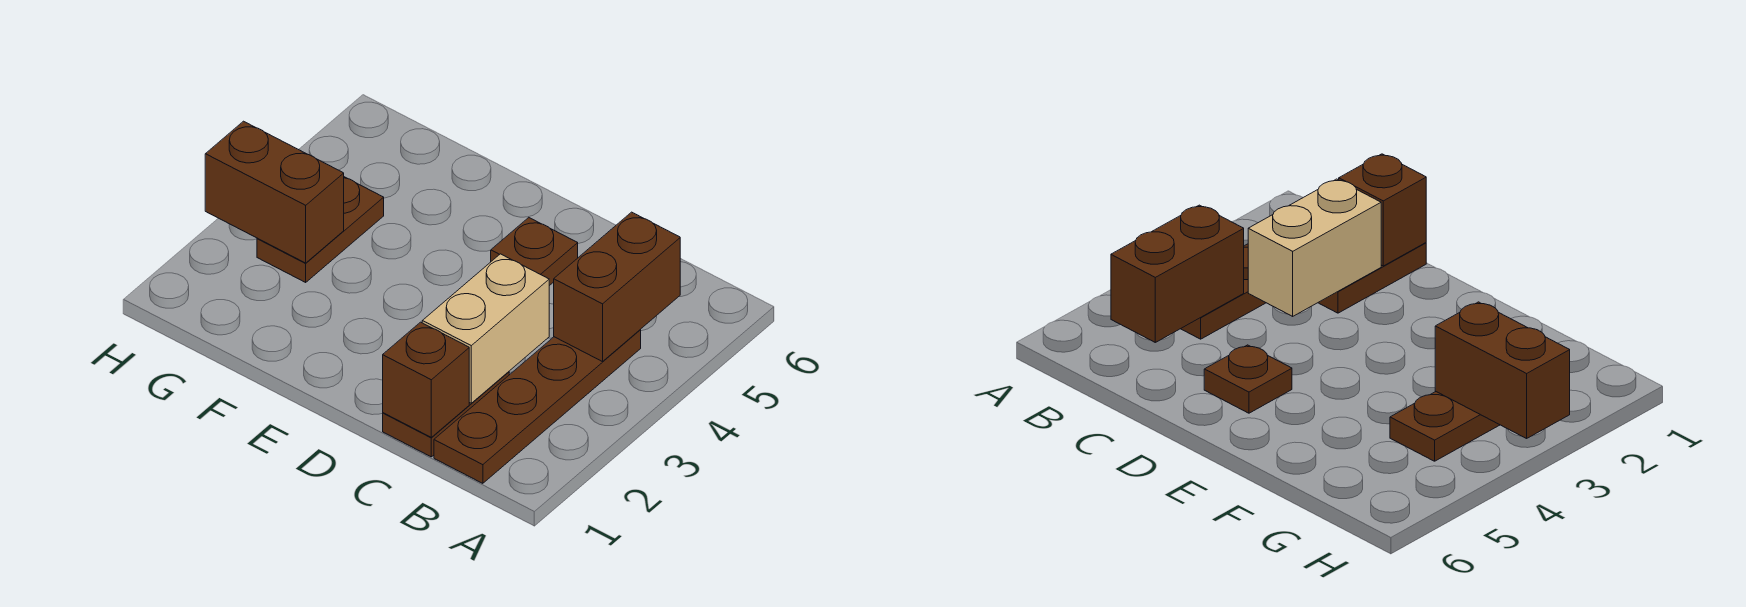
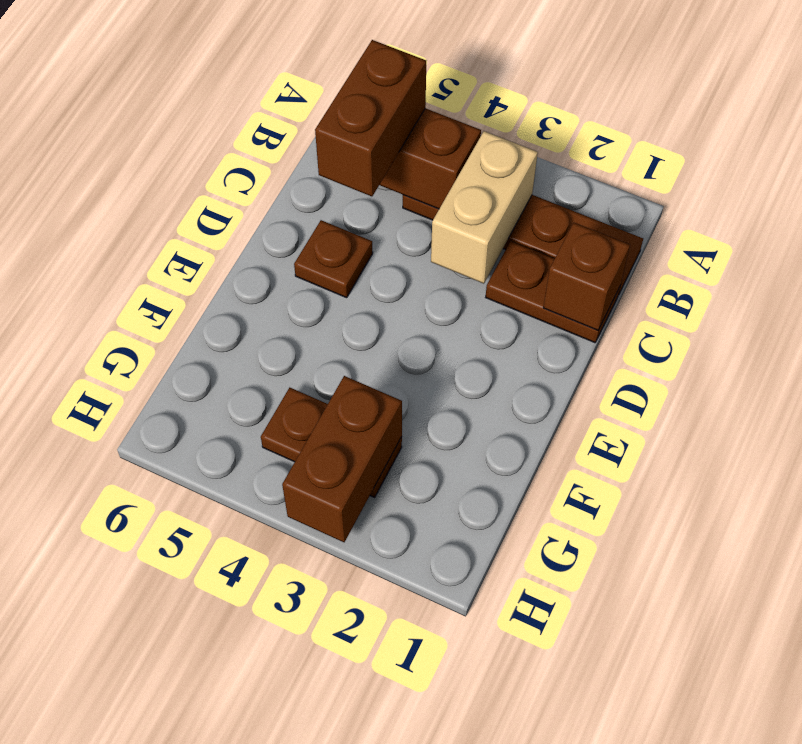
none -> brown 1x2 brick [315,40,426,196]
tan 1x2 brick [422,254,549,403] -> tan 1x2 brick turned to [431,131,538,284]

